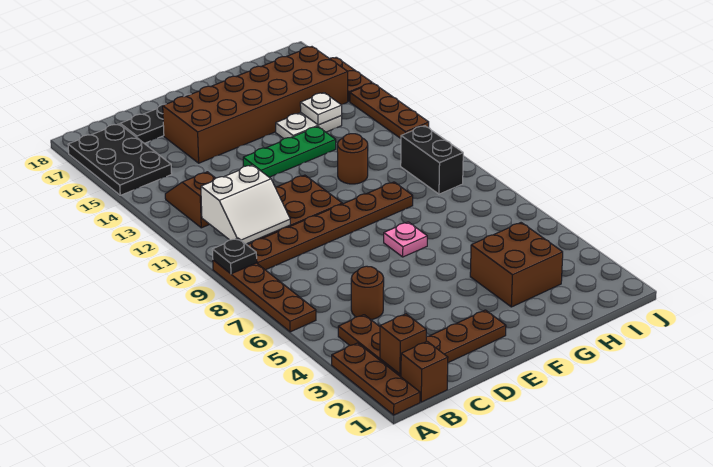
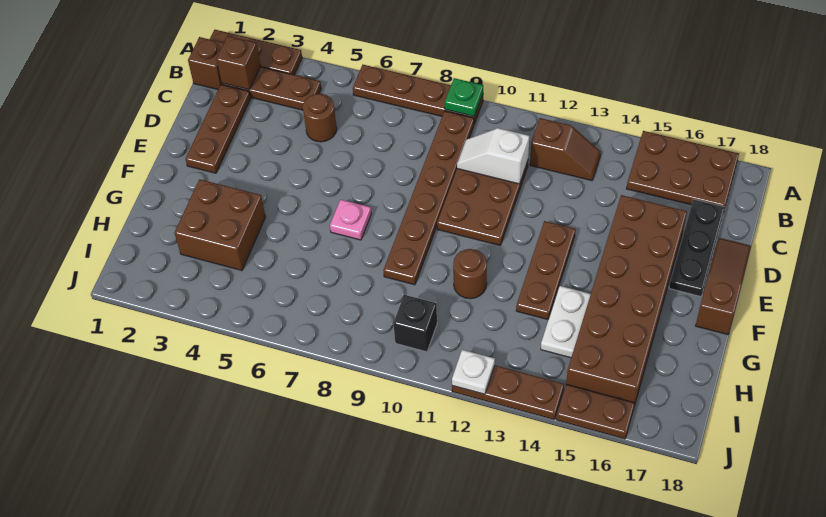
black 1x1 plate [212,238,257,274] -> green 1x1 plate [445,78,483,117]
black 2x3 plate [68,124,172,195] -> brown 2x3 plate [627,131,739,207]
white 2x2 slope [201,165,290,244] -> white 1x2 slope [457,128,529,184]
none -> brown 1x3 slope [696,238,751,335]
green 1x3 plate [243,127,336,177] -> brown 1x3 plate [516,221,576,319]
white 1x1 plate [300,93,342,125] -> white 1x1 plate moved to [452,350,495,394]
black 1x2 brick [401,126,463,194] -> black 1x1 brick [394,295,437,352]

